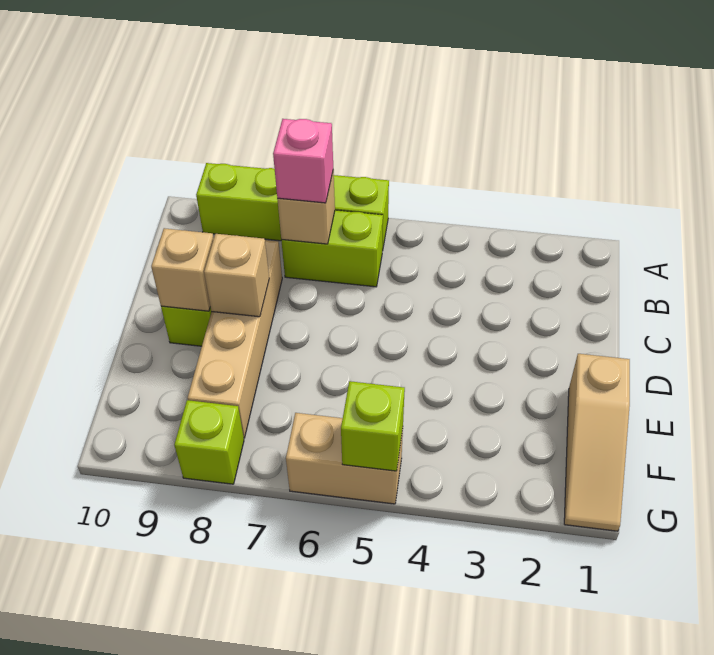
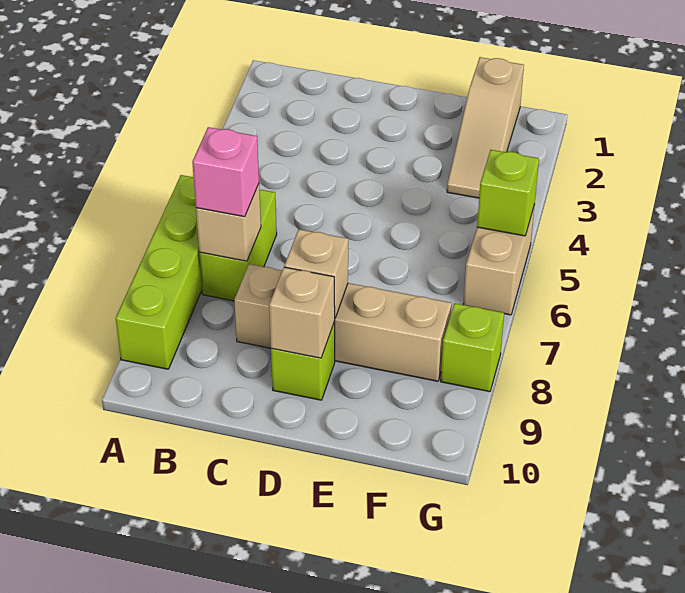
tan 1x3 slope [564,354,630,531] -> tan 1x3 slope turned to [447,57,524,198]

